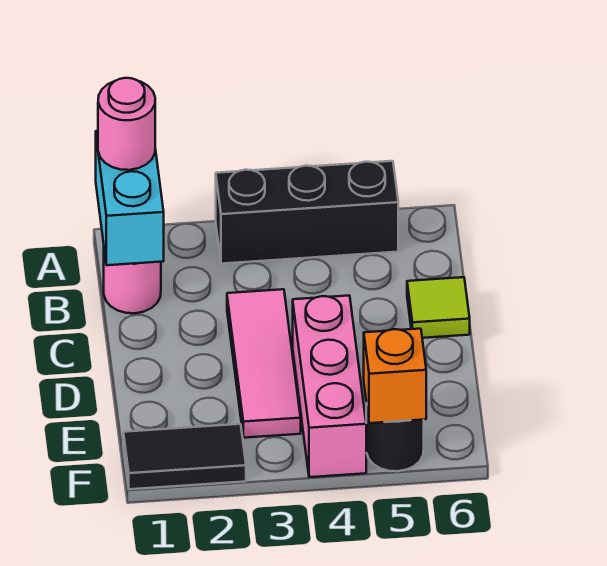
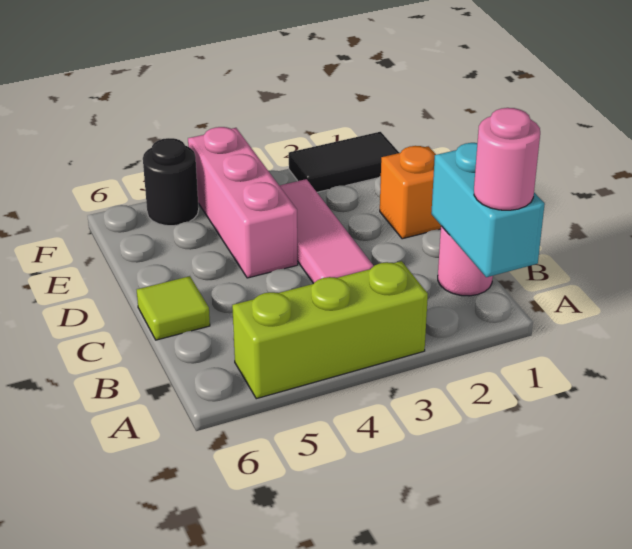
black 1x3 brick [216,161,398,264] -> lime 1x3 brick [232,261,428,399]
orange 1x1 brick [364,329,426,423] -> orange 1x1 brick moved to [380,146,441,239]

